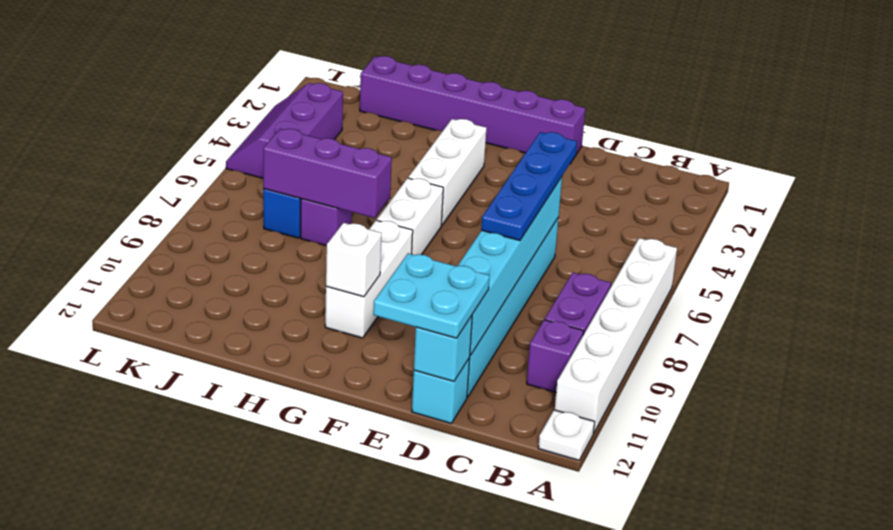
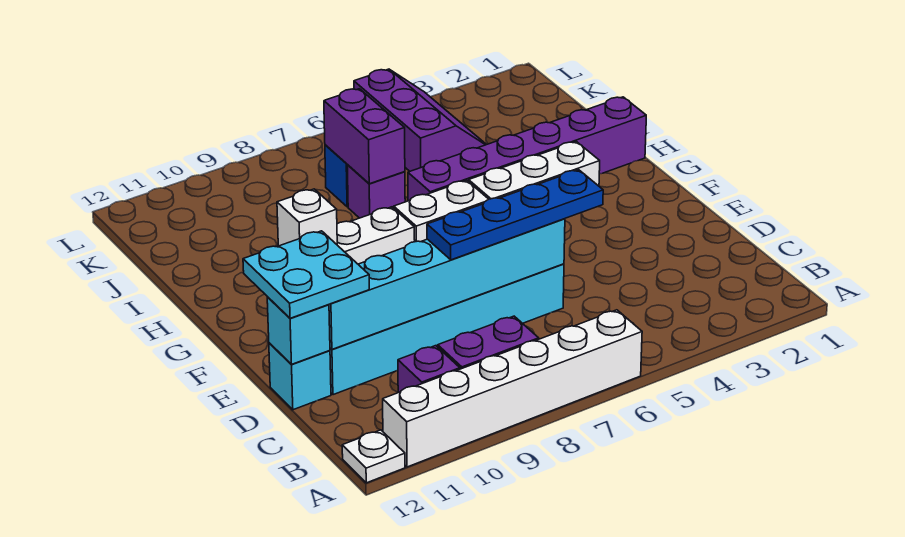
purple 1x6 brick [360,56,586,164] -> purple 1x6 brick turned to [408,97,646,201]
purple 1x3 brick [263,129,392,218] -> purple 1x2 brick [324,89,405,184]
purple 2x3 slope [226,83,343,178] -> purple 2x3 slope turned to [354,69,486,171]

